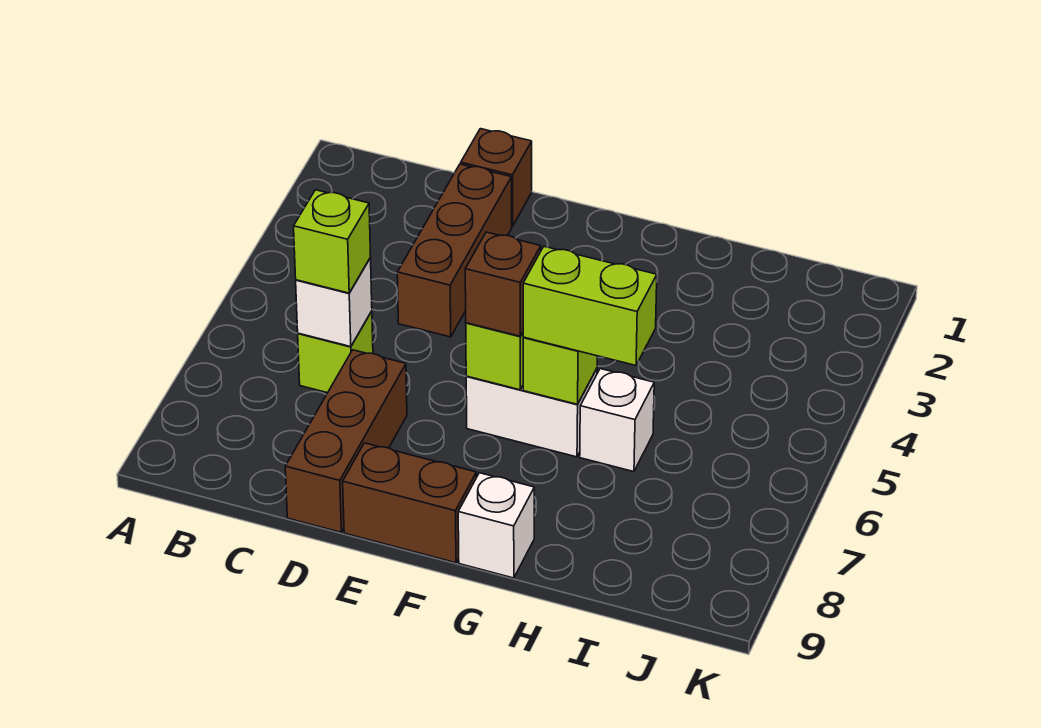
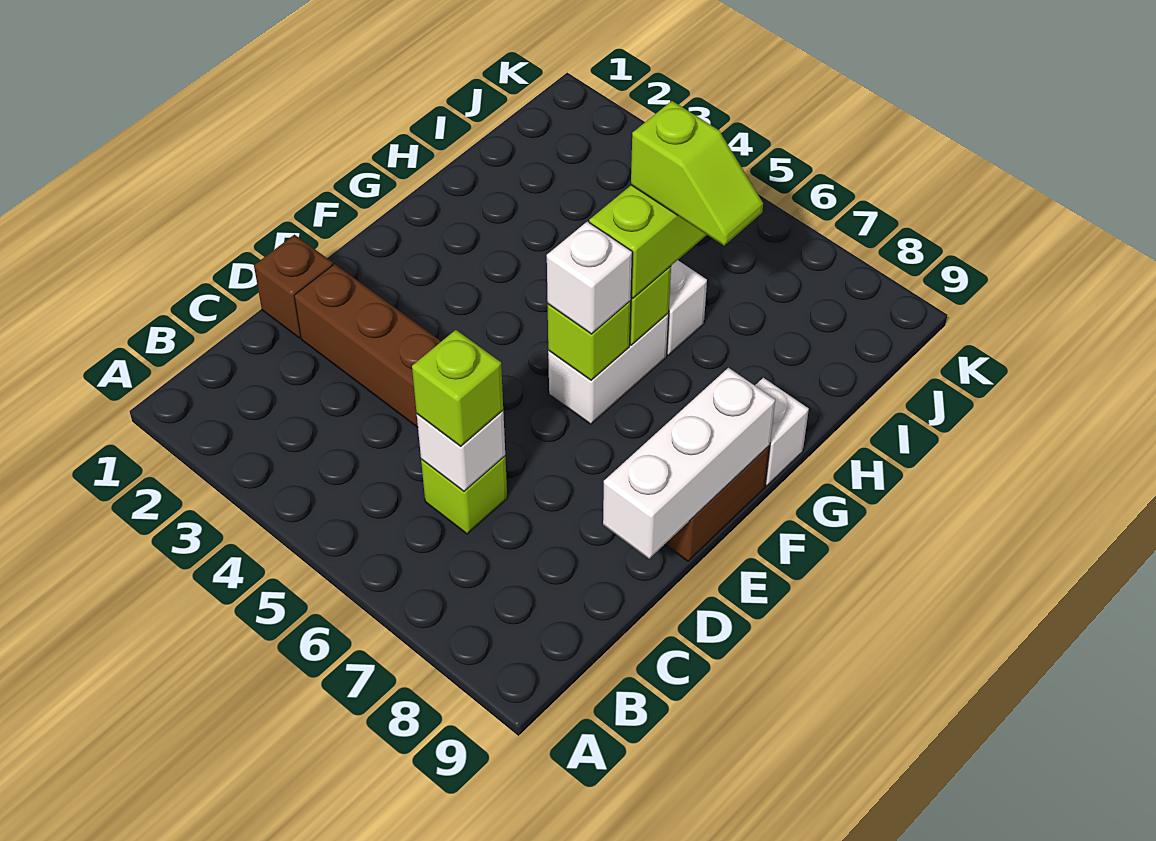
brown 1x3 brick [285,350,407,532] -> none
none -> white 1x3 brick [603,368,775,559]
brown 1x1 brick [465,232,541,336] -> white 1x1 brick [547,221,632,334]
none -> lime 1x2 slope [631,101,763,246]

